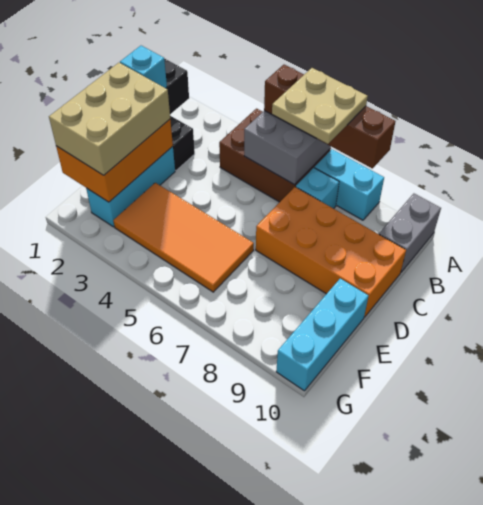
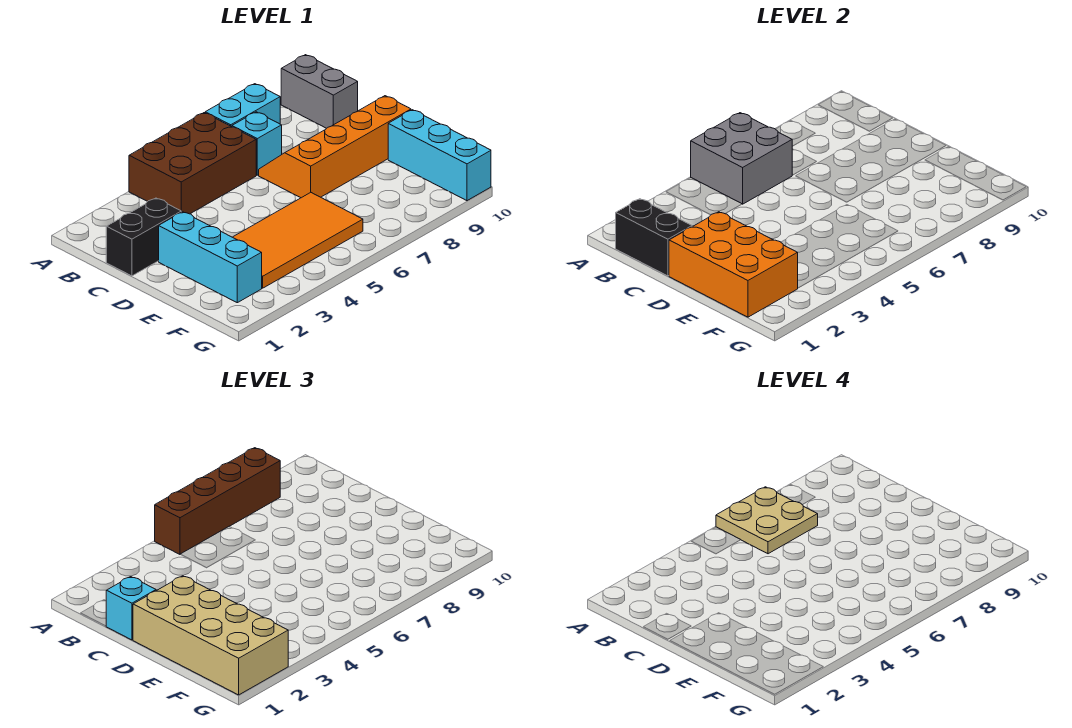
orange 2x4 brick [256,187,406,317] -> orange 2x4 slope [259,96,411,198]
tan 2x3 brick [49,63,170,175] -> tan 2x4 brick [133,576,288,695]

